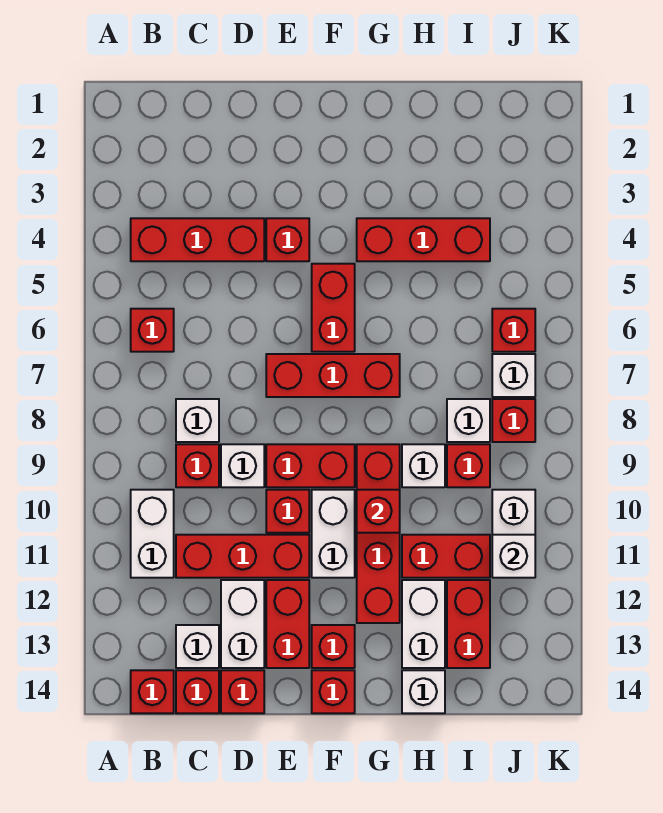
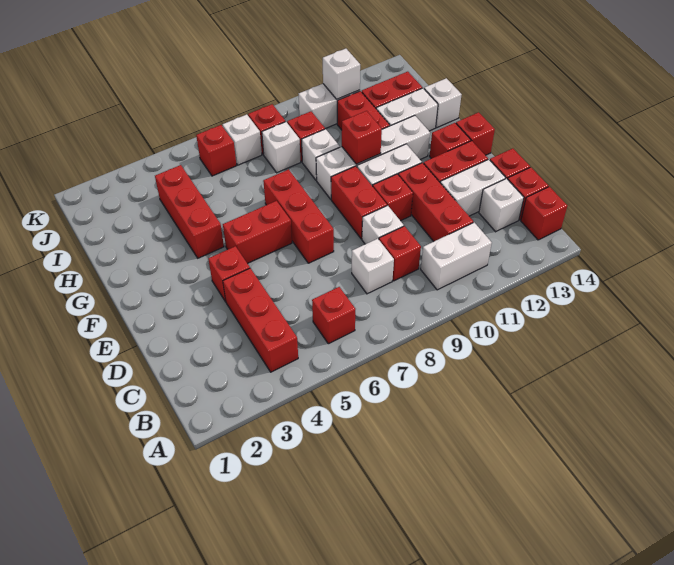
red 1x4 brick [357,444,400,623] -> white 1x4 brick [316,115,430,199]

